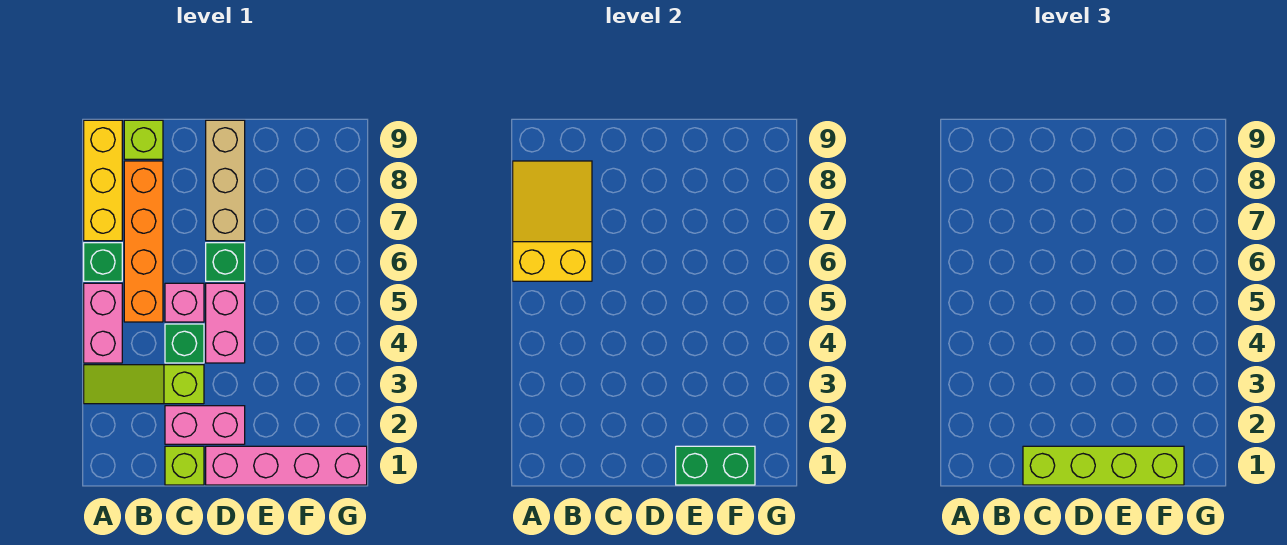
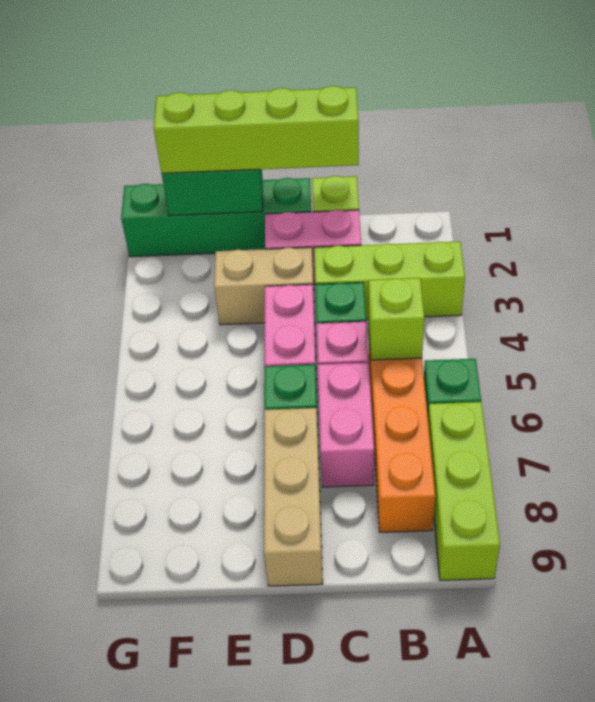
lime 1x3 slope [84,365,204,404] -> lime 1x3 brick [314,241,465,319]
pink 1x2 brick [84,283,122,363] -> pink 1x2 brick moved to [318,363,374,487]
yellow 2x3 slope [513,161,592,281] -> none
yellow 1x3 brick [84,120,122,241] -> lime 1x3 brick [428,402,500,581]
lime 1x1 brick [124,120,163,159] -> lime 1x1 brick moved to [369,278,424,360]
pink 1x4 brick [206,446,367,485] -> green 1x4 brick [121,178,311,257]
none -> tan 1x2 brick [214,247,315,325]

